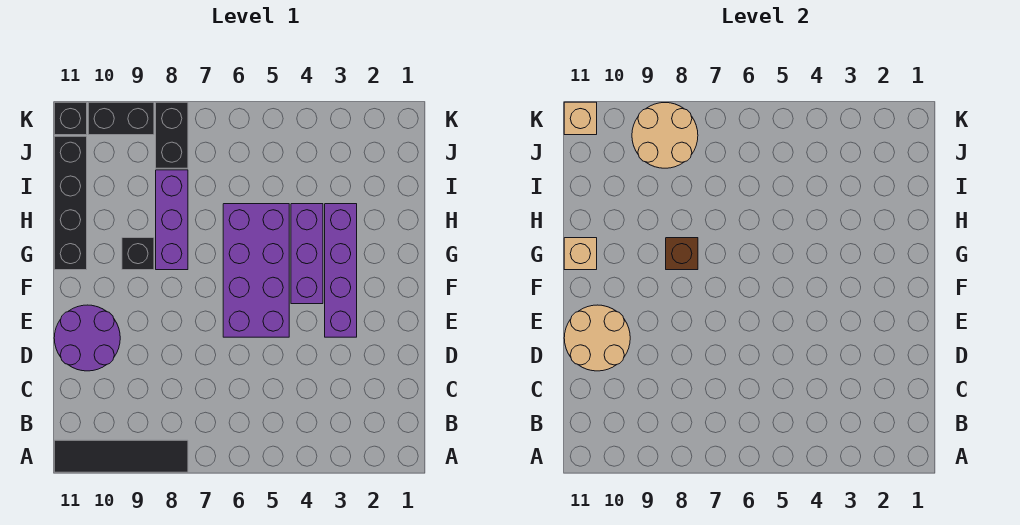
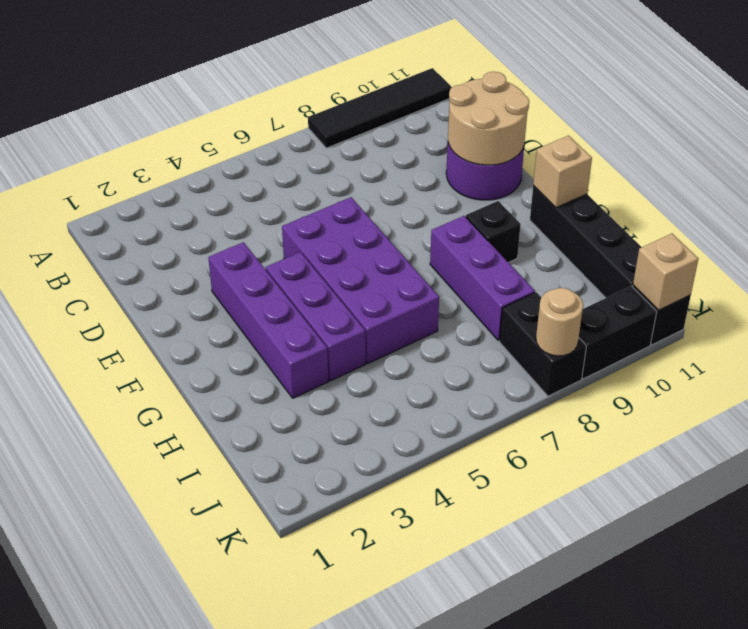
brown 1x1 brick [666,238,698,270] -> none
tan 2x2 round brick [632,103,698,168] -> tan 1x1 round brick [536,288,583,356]

